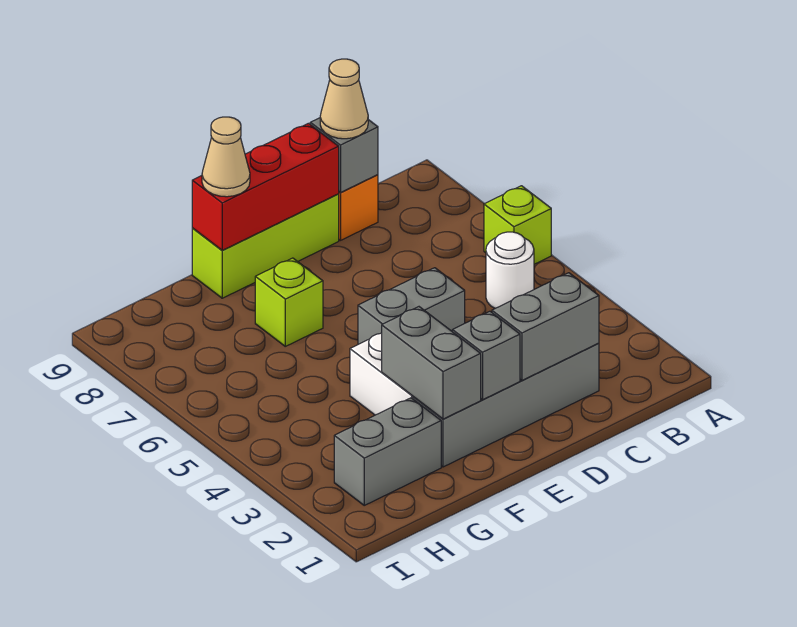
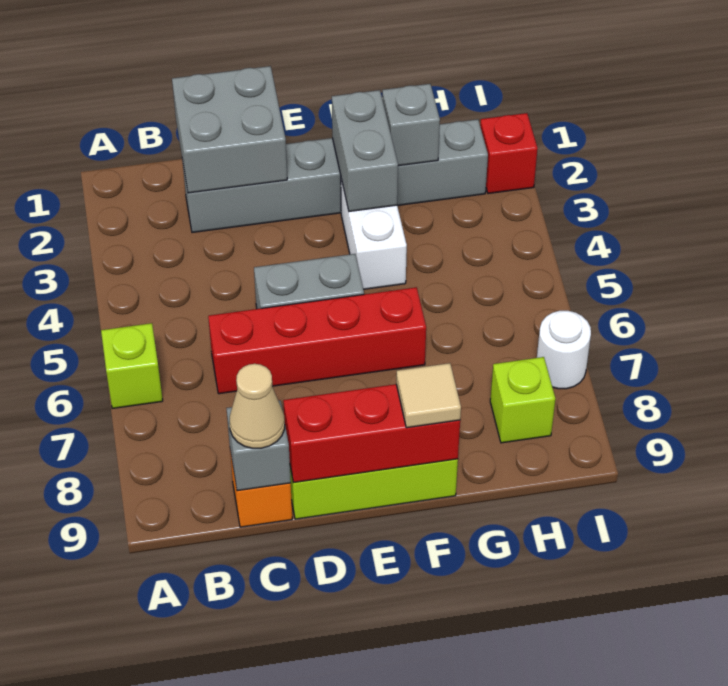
white 1x1 round brick [486,232,534,308] -> white 1x1 round brick moved to [537,311,591,389]
grey 1x2 brick [492,273,599,380] -> grey 2x2 brick [172,66,287,193]
none -> red 1x4 brick [208,287,426,394]
grey 1x1 brick [452,311,520,400] -> grey 1x1 brick moved to [382,84,440,166]
lime 1x1 brick [255,258,323,346] -> lime 1x1 brick moved to [490,357,555,443]
tan 1x1 cone [202,117,250,197] -> tan 1x1 tile [396,363,461,428]
none -> red 1x1 brick [480,113,538,194]

